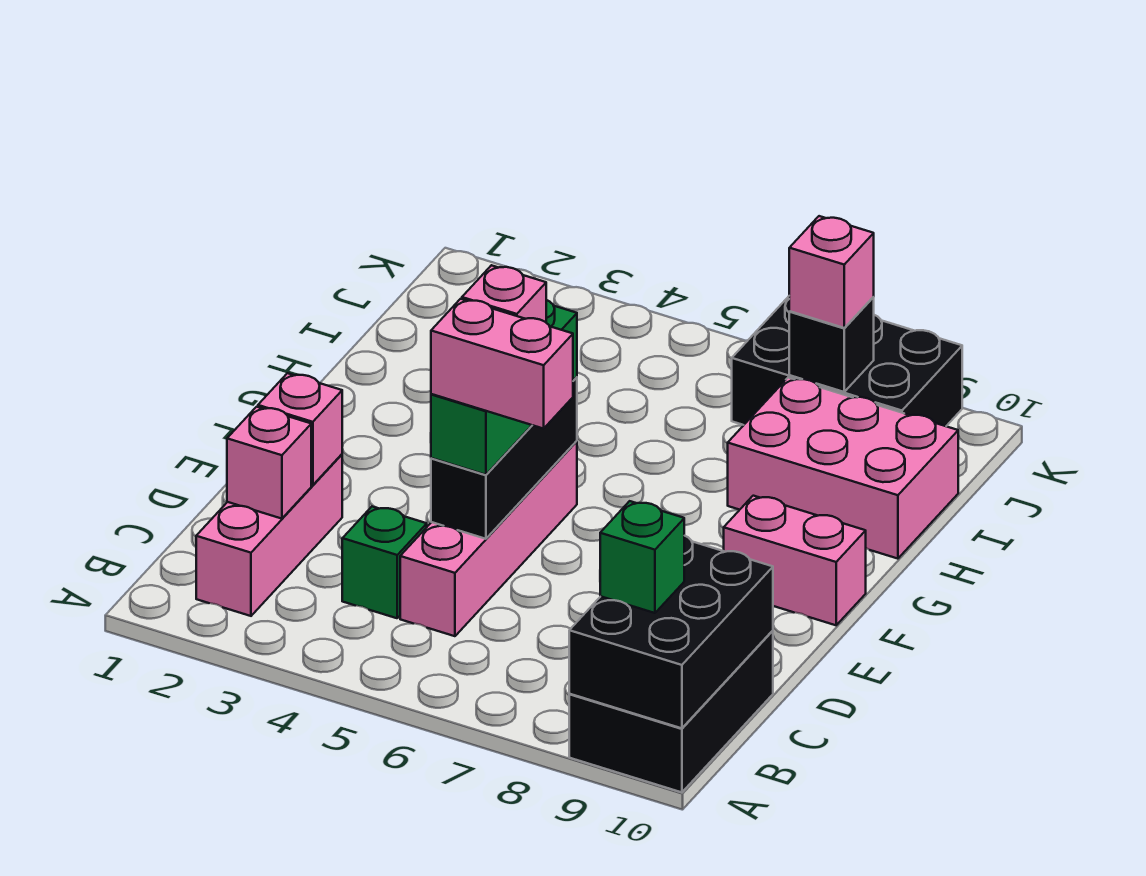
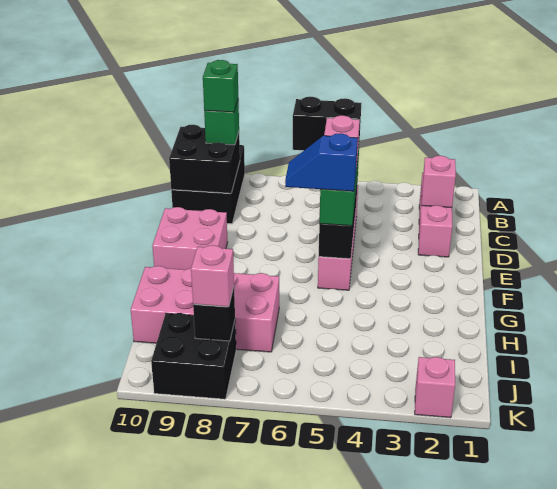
black 2x3 brick [569,536,773,728] -> black 2x2 brick [169,125,240,193]
green 1x1 brick [342,507,427,618] -> green 1x1 brick moved to [203,60,238,112]
pink 1x1 brick [258,373,342,485] -> pink 1x1 brick moved to [415,357,455,418]
pink 1x2 brick [431,299,573,429] -> black 1x2 brick [293,97,361,150]
none -> blue 1x2 slope [285,133,358,191]
pink 1x2 brick [724,496,866,625] -> pink 2x2 brick [152,207,228,270]
pink 2x3 brick [728,378,958,559] -> pink 2x4 brick [131,266,279,352]
black 2x3 brick [732,296,962,426] -> black 2x2 brick [151,313,236,399]

